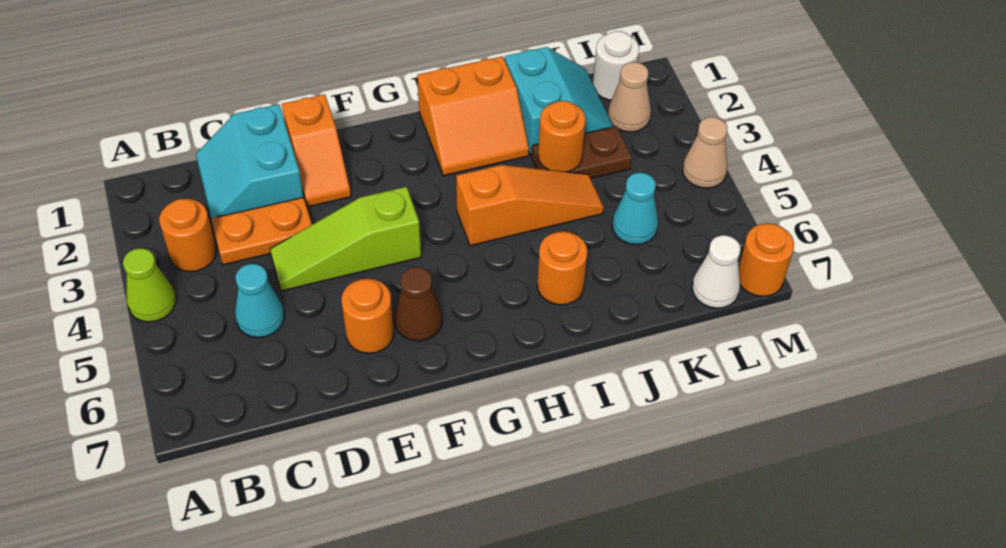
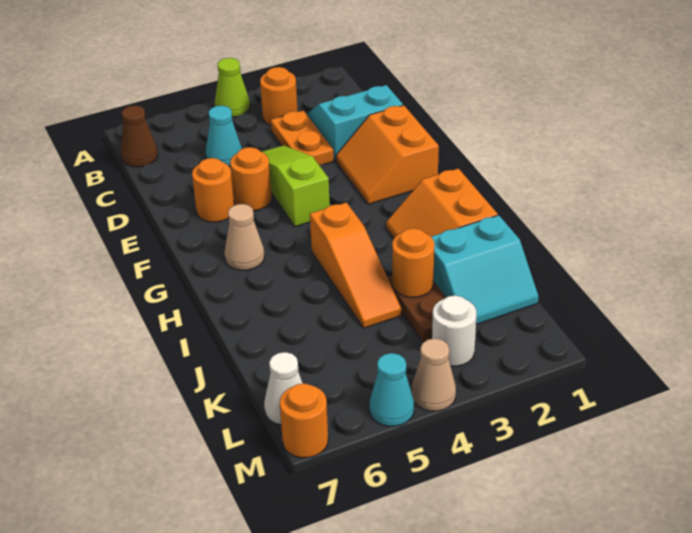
orange 1x2 slope [282,94,351,207] -> orange 2x2 slope [336,105,439,204]
brown 1x1 cone [394,267,443,341] -> brown 1x1 cone moved to [120,105,158,167]
orange 1x1 round brick [537,232,588,305] -> orange 1x1 round brick moved to [230,147,271,211]
cyan 1x1 cone [612,173,658,245] -> cyan 1x1 cone moved to [369,353,414,426]
white 1x1 round brick [593,31,639,100] -> white 1x1 round brick moved to [432,295,477,366]
tan 1x1 cone [608,62,651,132] -> tan 1x1 cone moved to [224,204,265,270]

